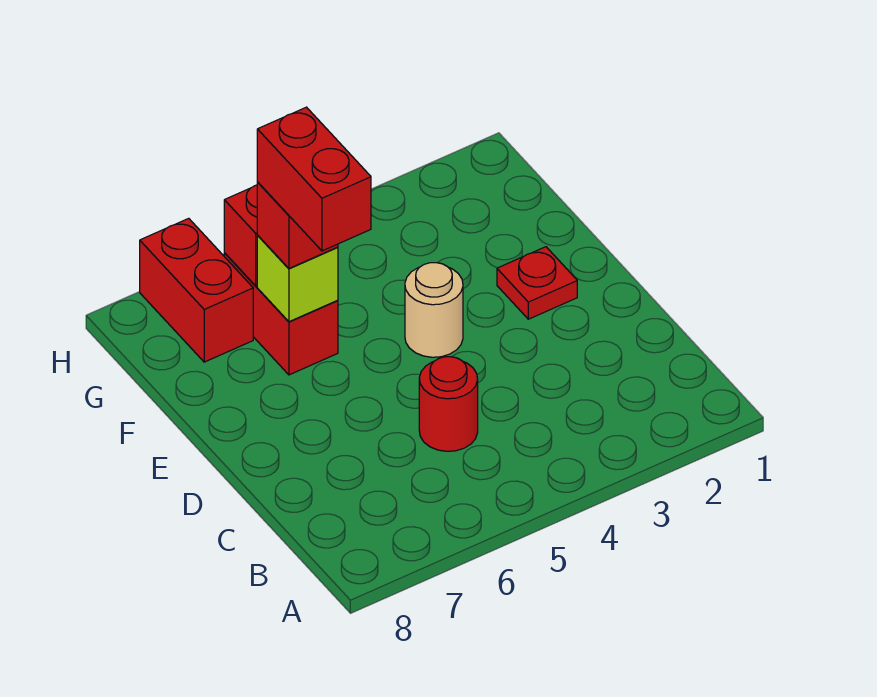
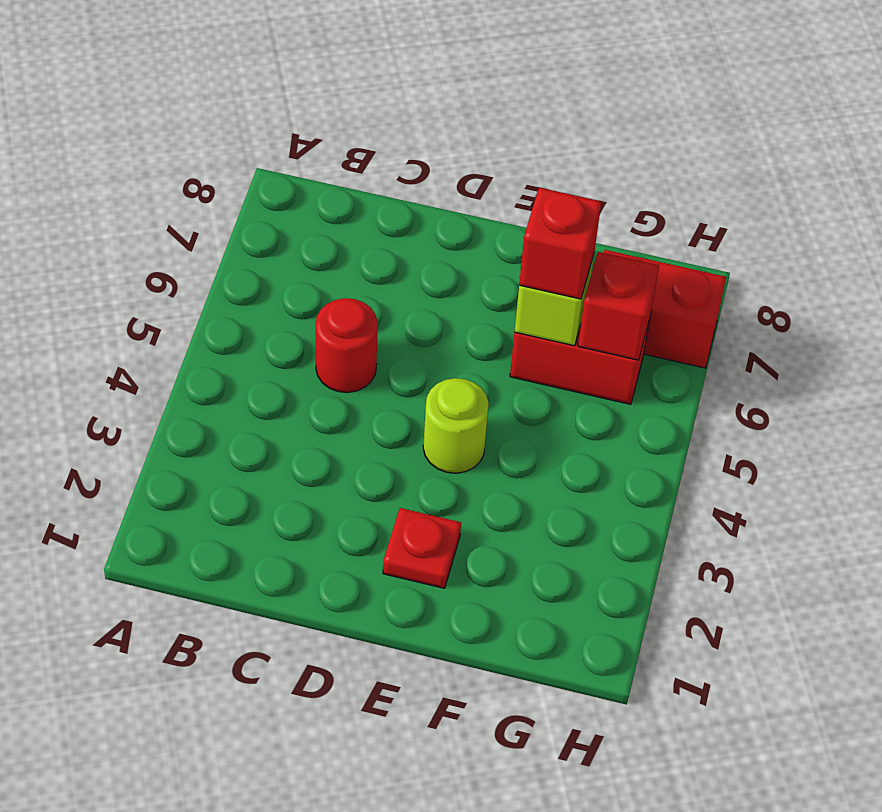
tan 1x1 round brick [405,263,463,357] -> lime 1x1 round brick [423,378,489,473]
red 1x2 brick [257,107,371,251] -> none

